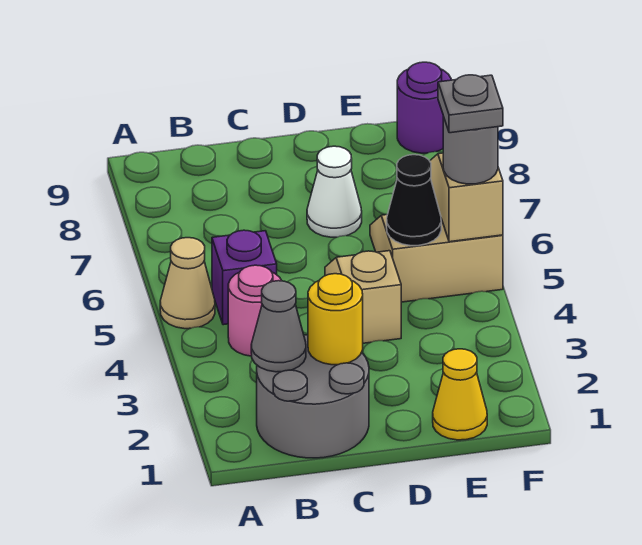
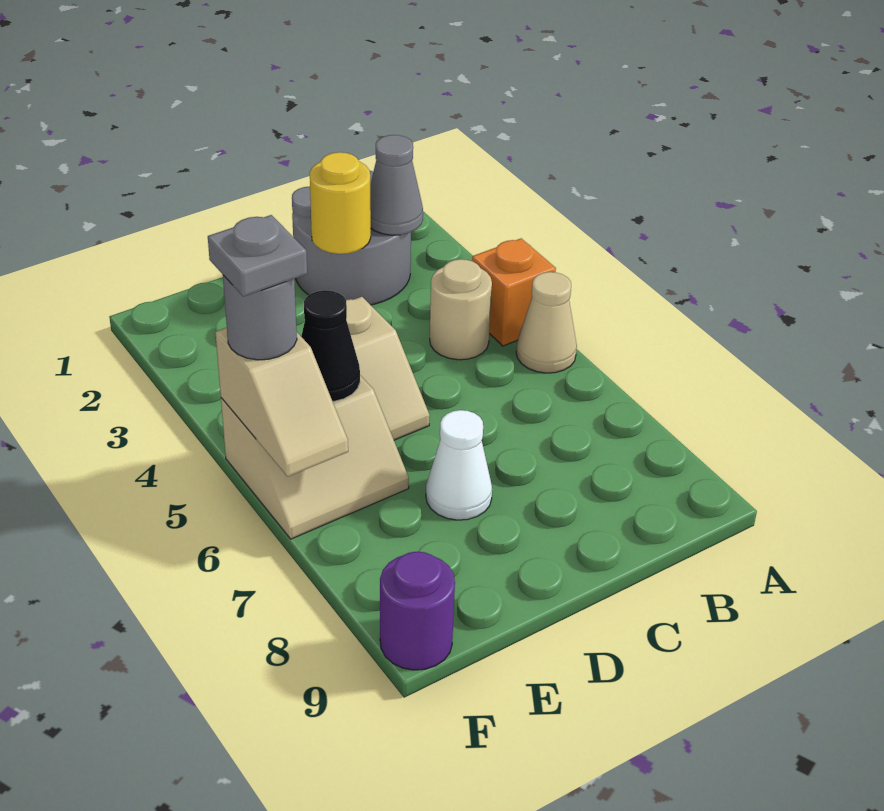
none -> orange 1x1 brick [472,238,556,346]
pink 1x1 round brick [228,265,282,356] -> tan 1x1 round brick [430,259,492,360]
purple 1x1 brick [212,230,277,325] -> none
yellow 1x1 cone [433,349,487,440] -> none

